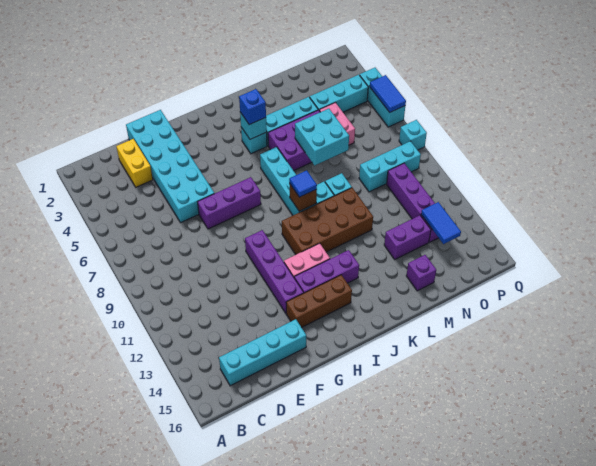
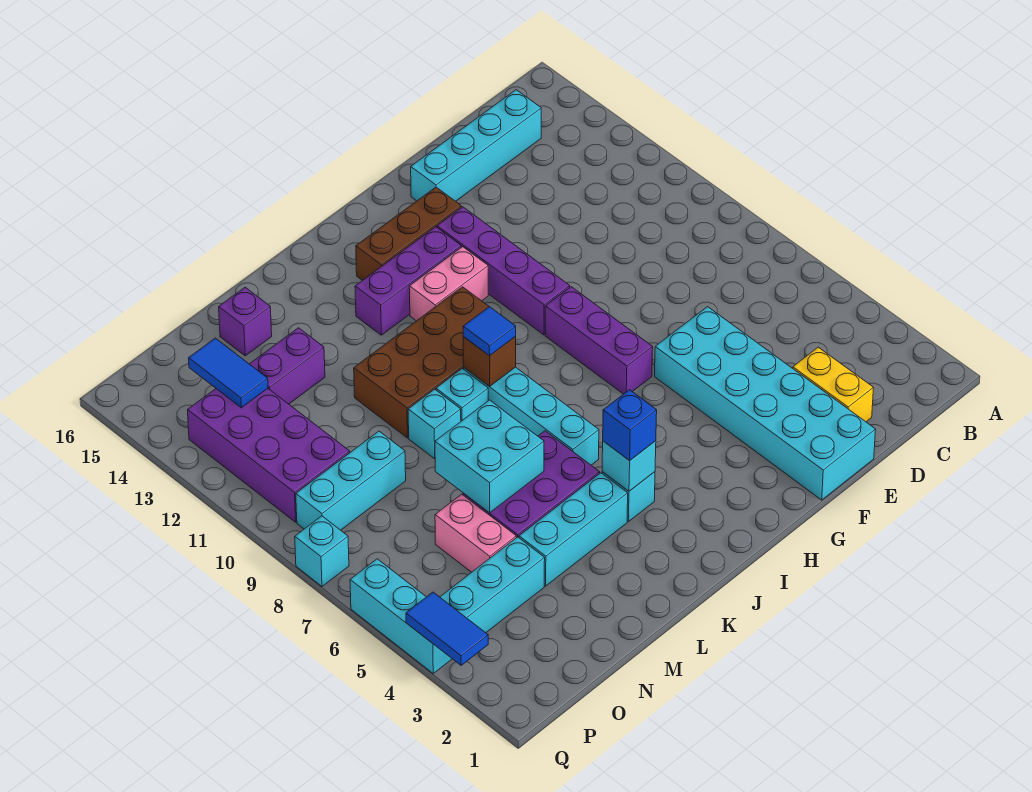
purple 1x3 brick [198,177,261,229] -> purple 1x3 brick turned to [545,287,653,394]
purple 1x4 brick [387,163,438,242] -> purple 2x4 brick [188,389,350,522]
blue 1x2 tile [370,75,406,112] -> blue 1x2 tile moved to [406,592,488,665]

